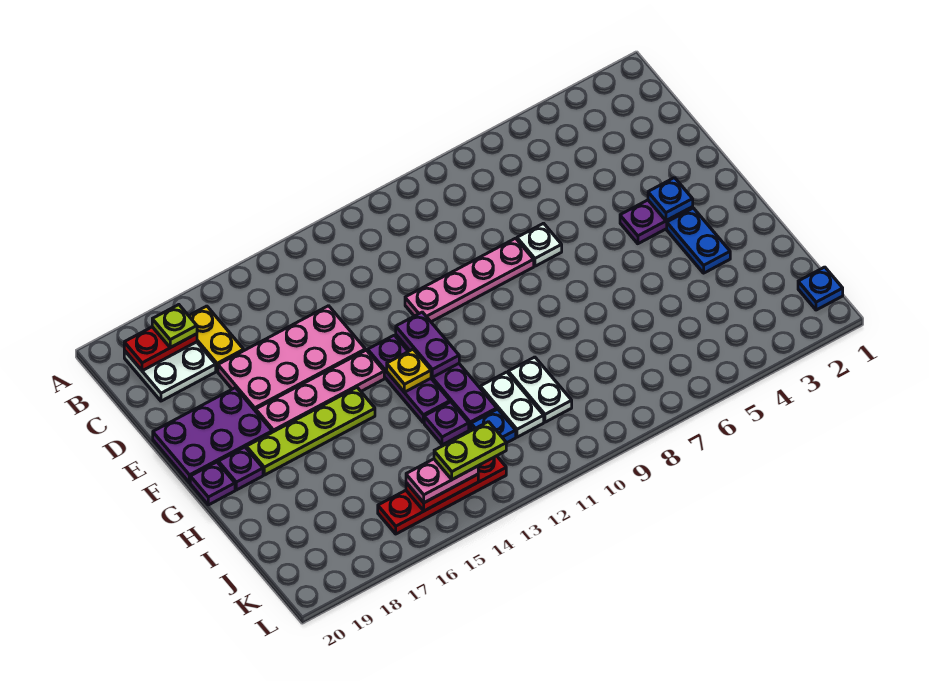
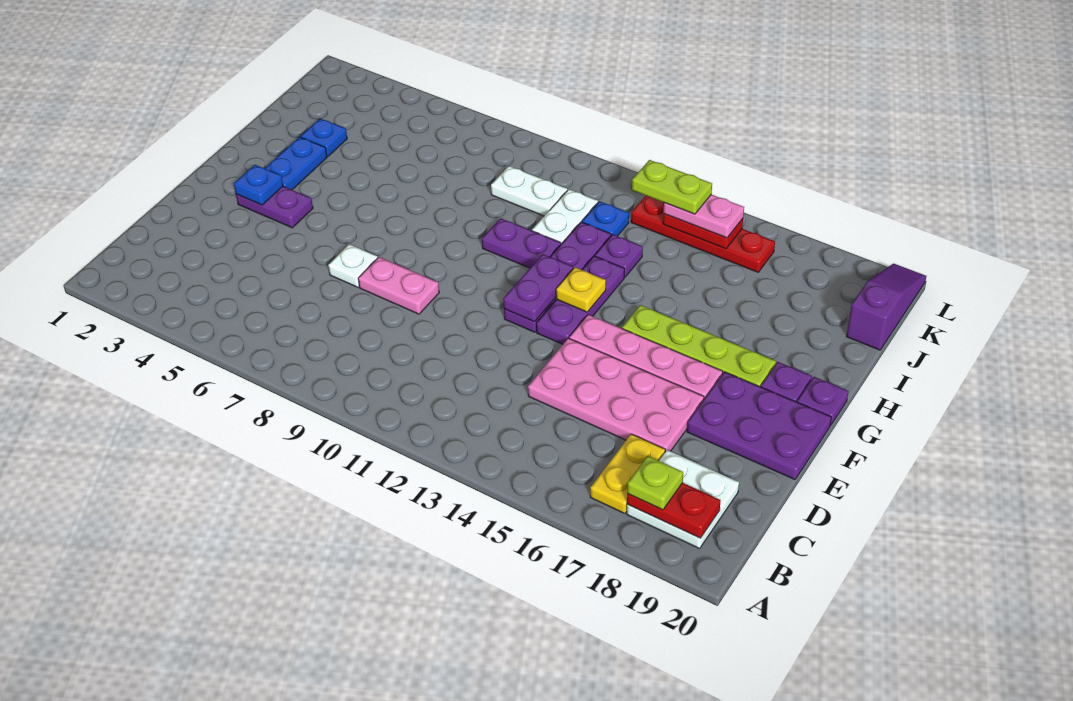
pink 1x4 plate [405,238,534,322] -> pink 1x2 plate [358,257,439,314]
none -> purple 1x2 plate [482,218,561,268]
white 1x2 plate [508,357,572,422] -> white 1x2 plate turned to [491,166,567,216]
none -> purple 1x3 slope [846,264,926,350]
blue 1x1 plate [798,267,843,310] -> blue 1x1 plate moved to [301,118,347,157]

